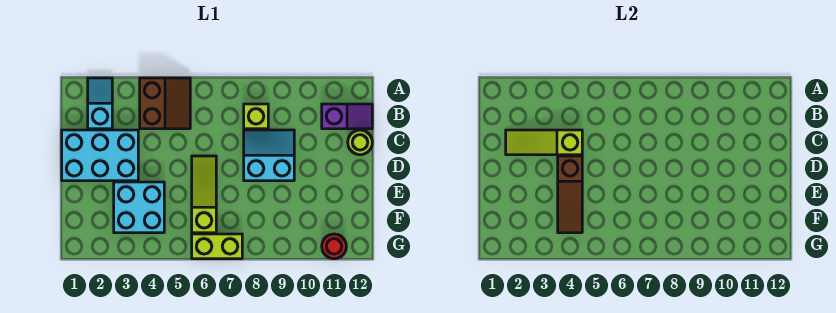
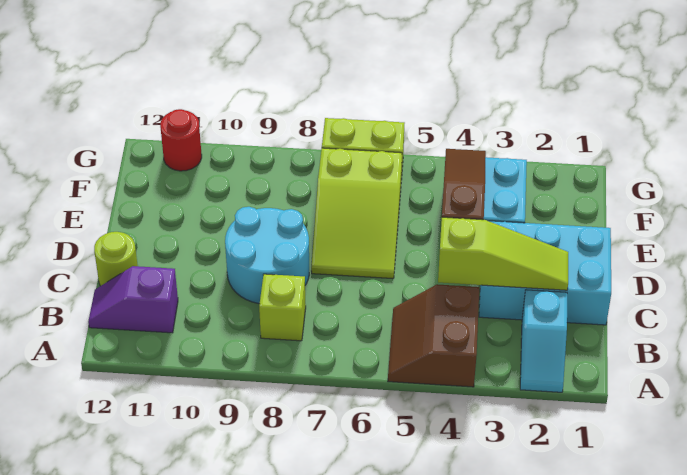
cyan 2x2 slope [244,130,294,181] -> cyan 2x2 round brick [225,207,309,304]
lime 1x3 slope [192,156,216,233] -> lime 2x3 slope [311,148,402,279]

